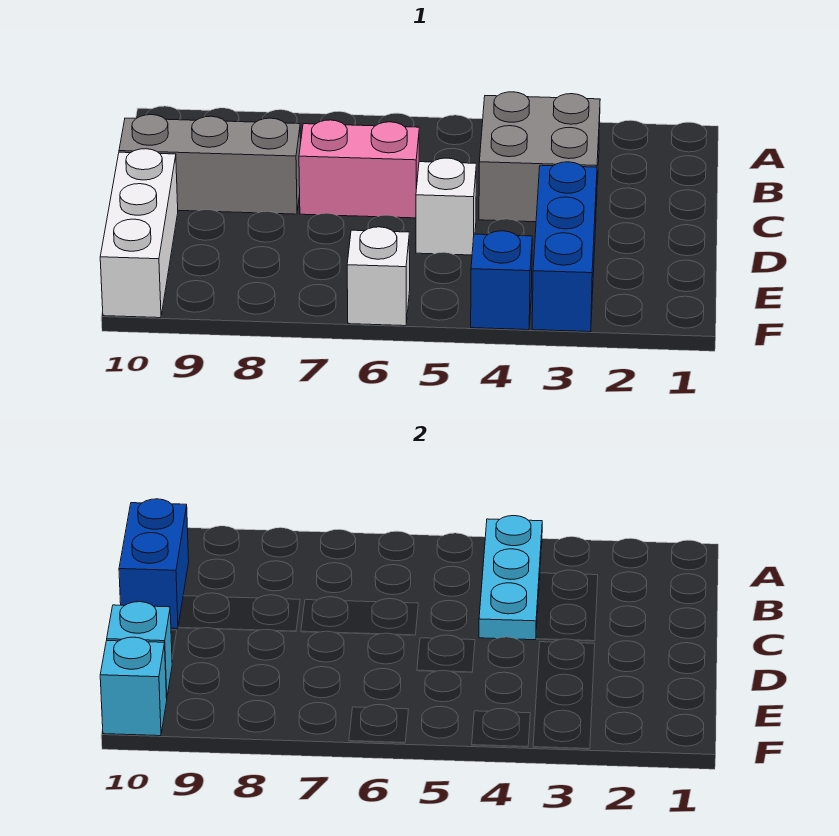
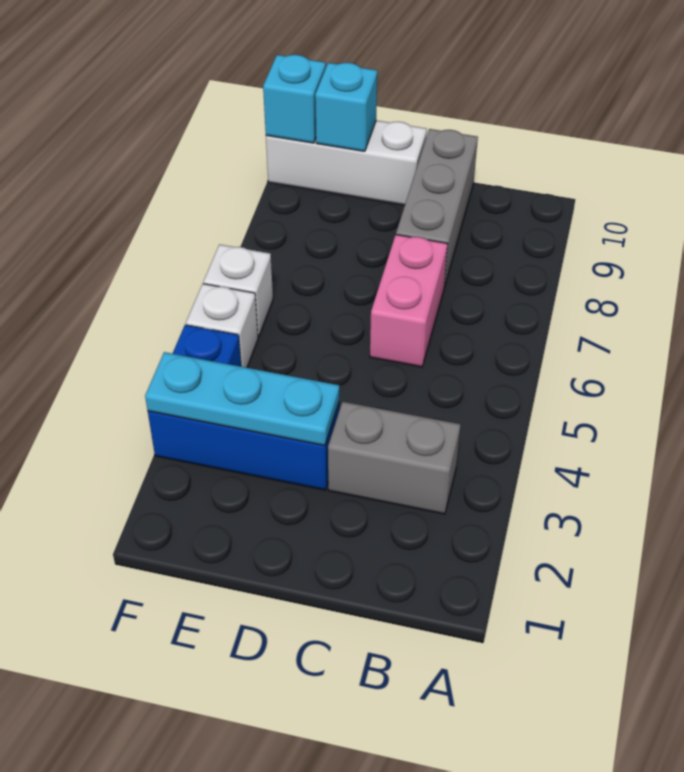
cyan 1x3 plate [479,516,542,640] -> cyan 1x3 plate moved to [145,352,339,446]
grey 2x2 brick [479,92,600,222] -> grey 1x2 brick [328,402,461,514]
blue 1x2 brick [119,499,189,628] -> none
white 1x1 brick [416,158,476,255] -> white 1x1 brick moved to [186,284,258,368]

